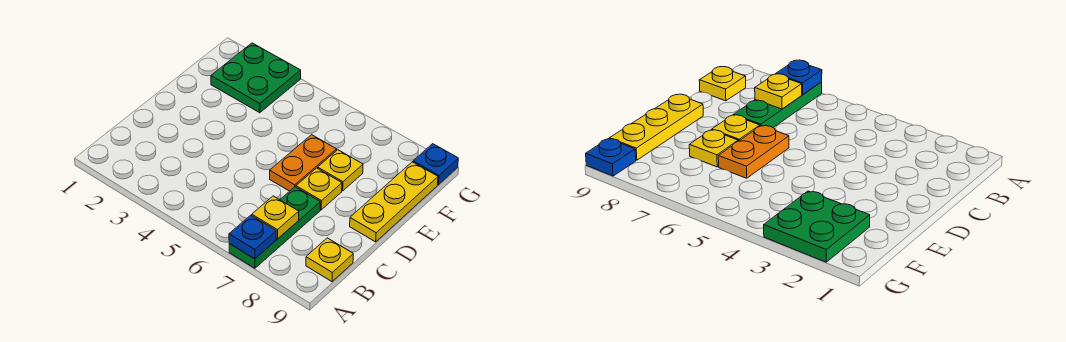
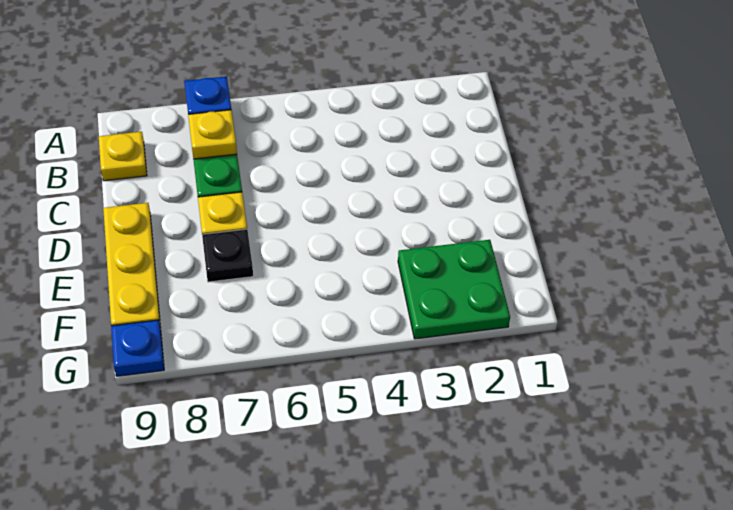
orange 1x2 plate [270,135,337,191] -> none
yellow 1x1 plate [318,150,363,191] -> black 1x1 plate [202,229,253,282]

